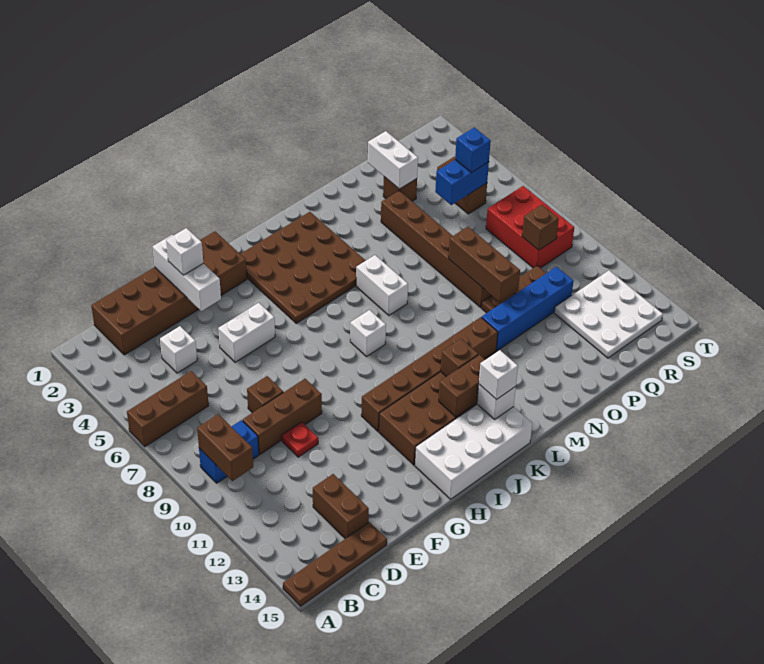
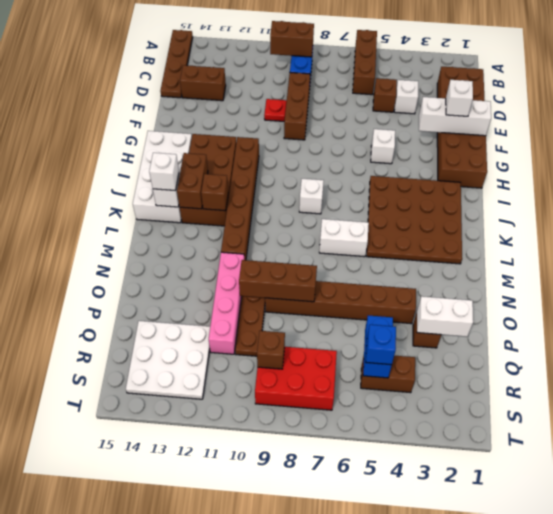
brown 1x1 brick [247,376,283,413] -> brown 1x1 brick moved to [373,78,397,112]
white 1x2 brick [218,303,275,362] -> white 1x1 brick [371,129,395,164]
blue 1x4 brick [482,267,573,351] -> pink 1x4 brick [209,252,244,354]

